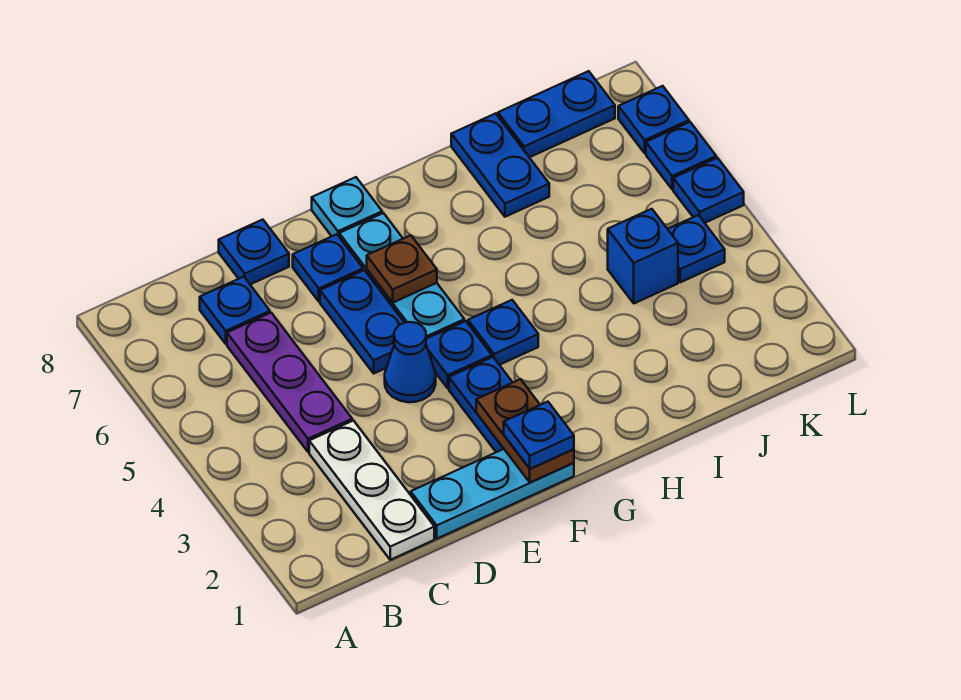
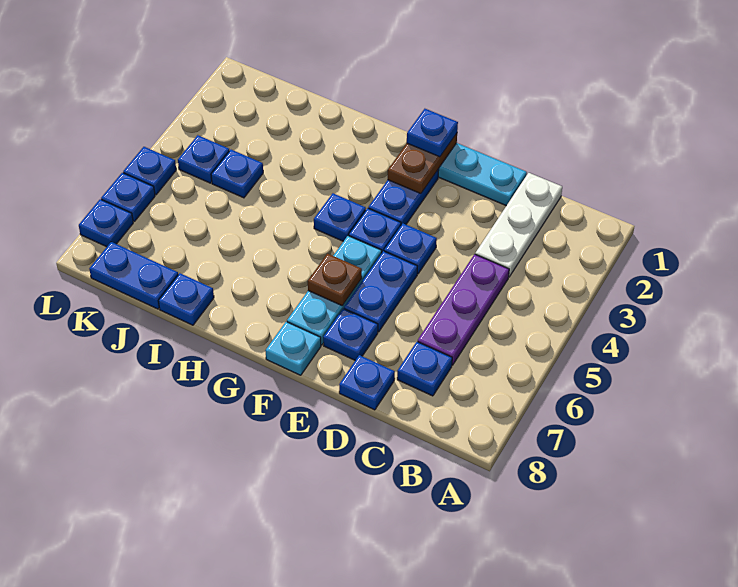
blue 1x1 cone [385,322,436,402] -> blue 1x1 plate [384,224,437,274]
blue 1x2 plate [451,113,549,217] -> blue 1x1 plate [159,273,214,325]
blue 1x1 brick [608,209,678,303] -> blue 1x1 plate [211,150,263,198]

